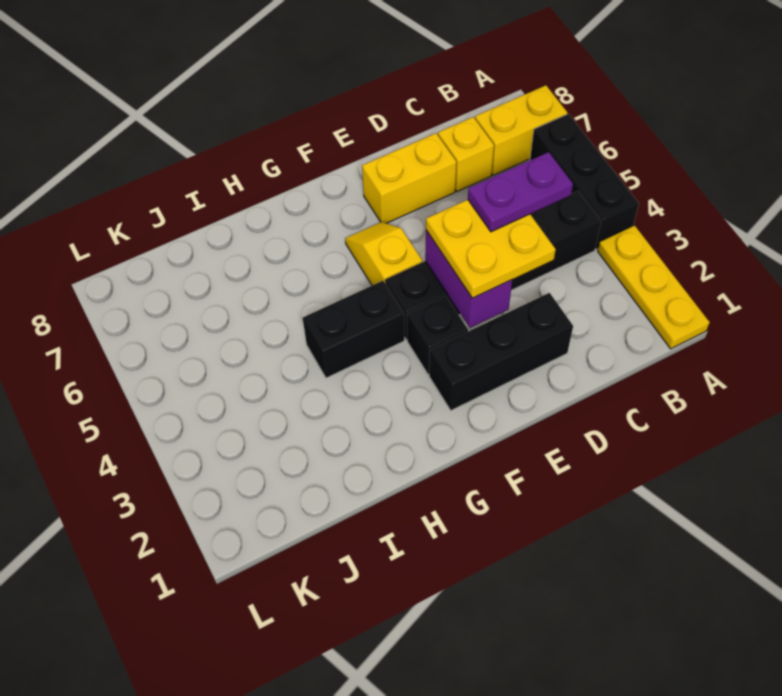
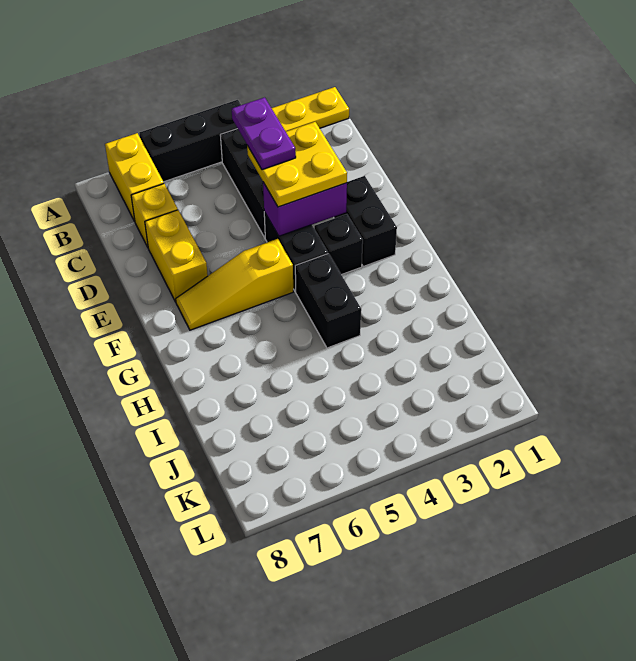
black 1x3 brick [429,293,573,410] -> black 1x2 brick [334,176,397,266]
yellow 1x2 slope [345,222,422,285] -> yellow 1x3 slope [176,239,293,330]

